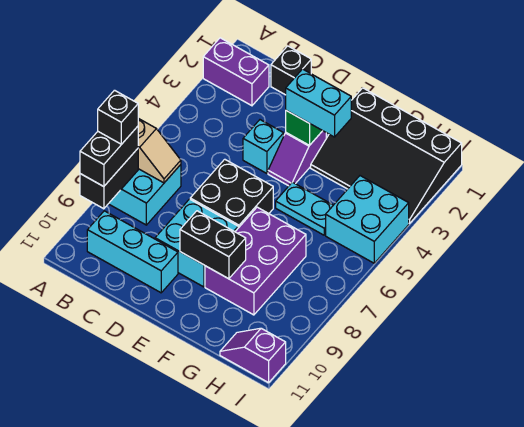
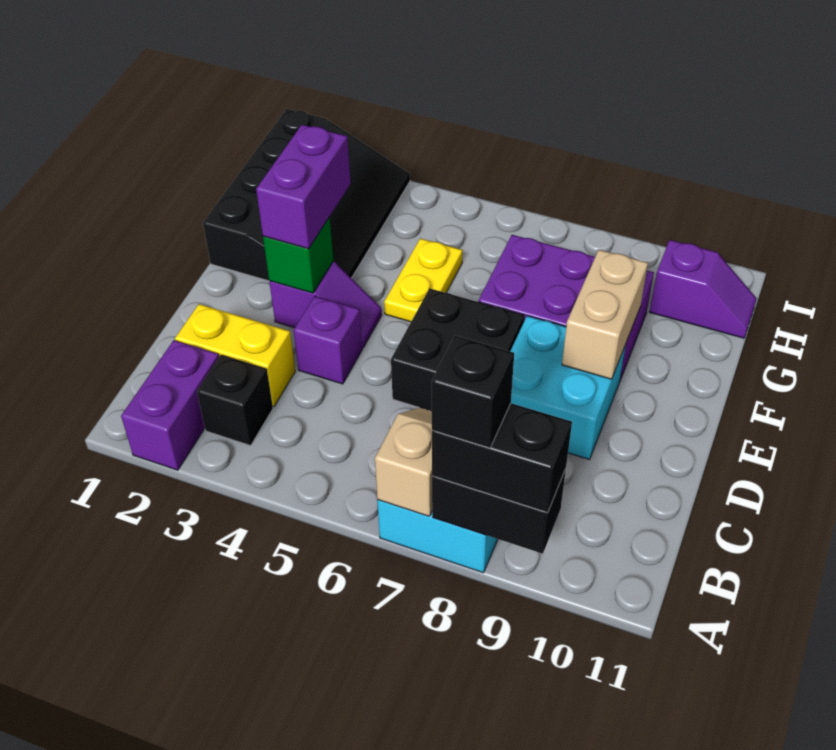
cyan 1x3 brick [87,211,178,293] -> none
black 1x1 brick [271,46,311,95] -> black 1x1 brick moved to [197,355,273,446]
none -> yellow 1x2 brick [175,304,295,407]
cyan 1x1 brick [243,120,284,173] -> purple 1x1 brick [293,296,362,384]
cyan 1x2 brick [286,69,351,137] -> purple 1x2 brick [256,125,351,249]
black 1x2 brick [180,211,246,279] -> tan 1x2 brick [562,250,648,379]
cyan 1x2 plate [276,182,333,235] -> yellow 1x2 plate [384,238,463,322]
cyan 2x2 brick [326,176,409,263] -> none
purple 1x2 slope [220,328,286,383] -> purple 1x2 slope turned to [650,240,757,338]

